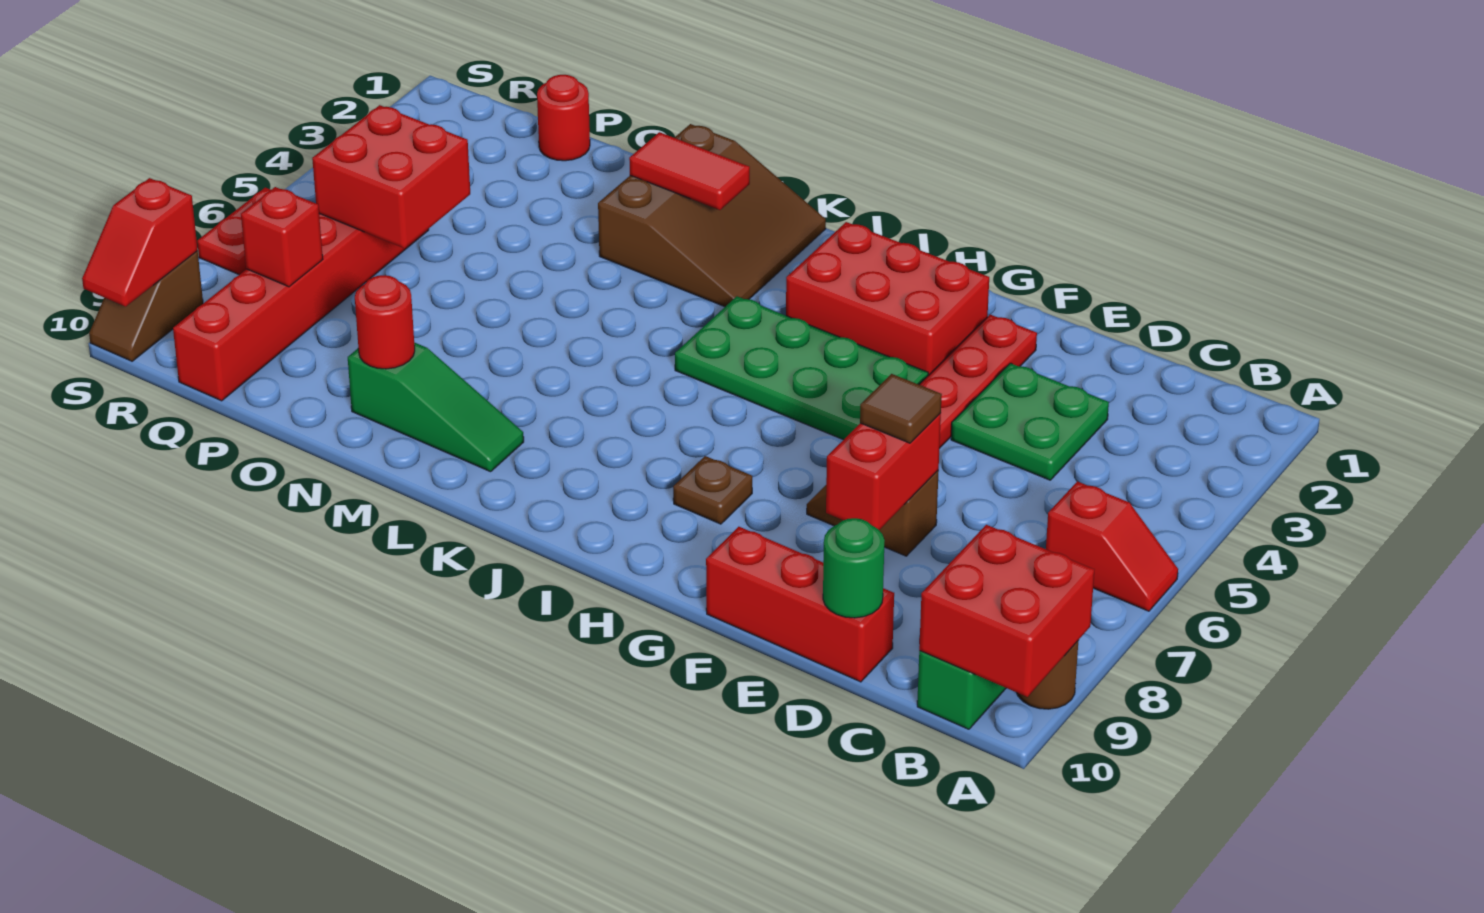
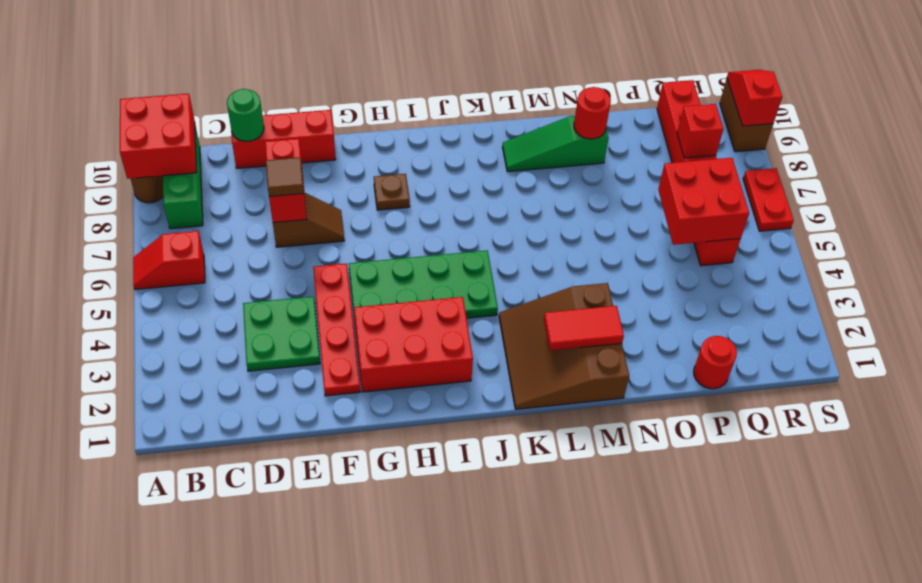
brown 1x2 slope [89,251,203,361] -> brown 1x2 brick [720,79,773,152]

